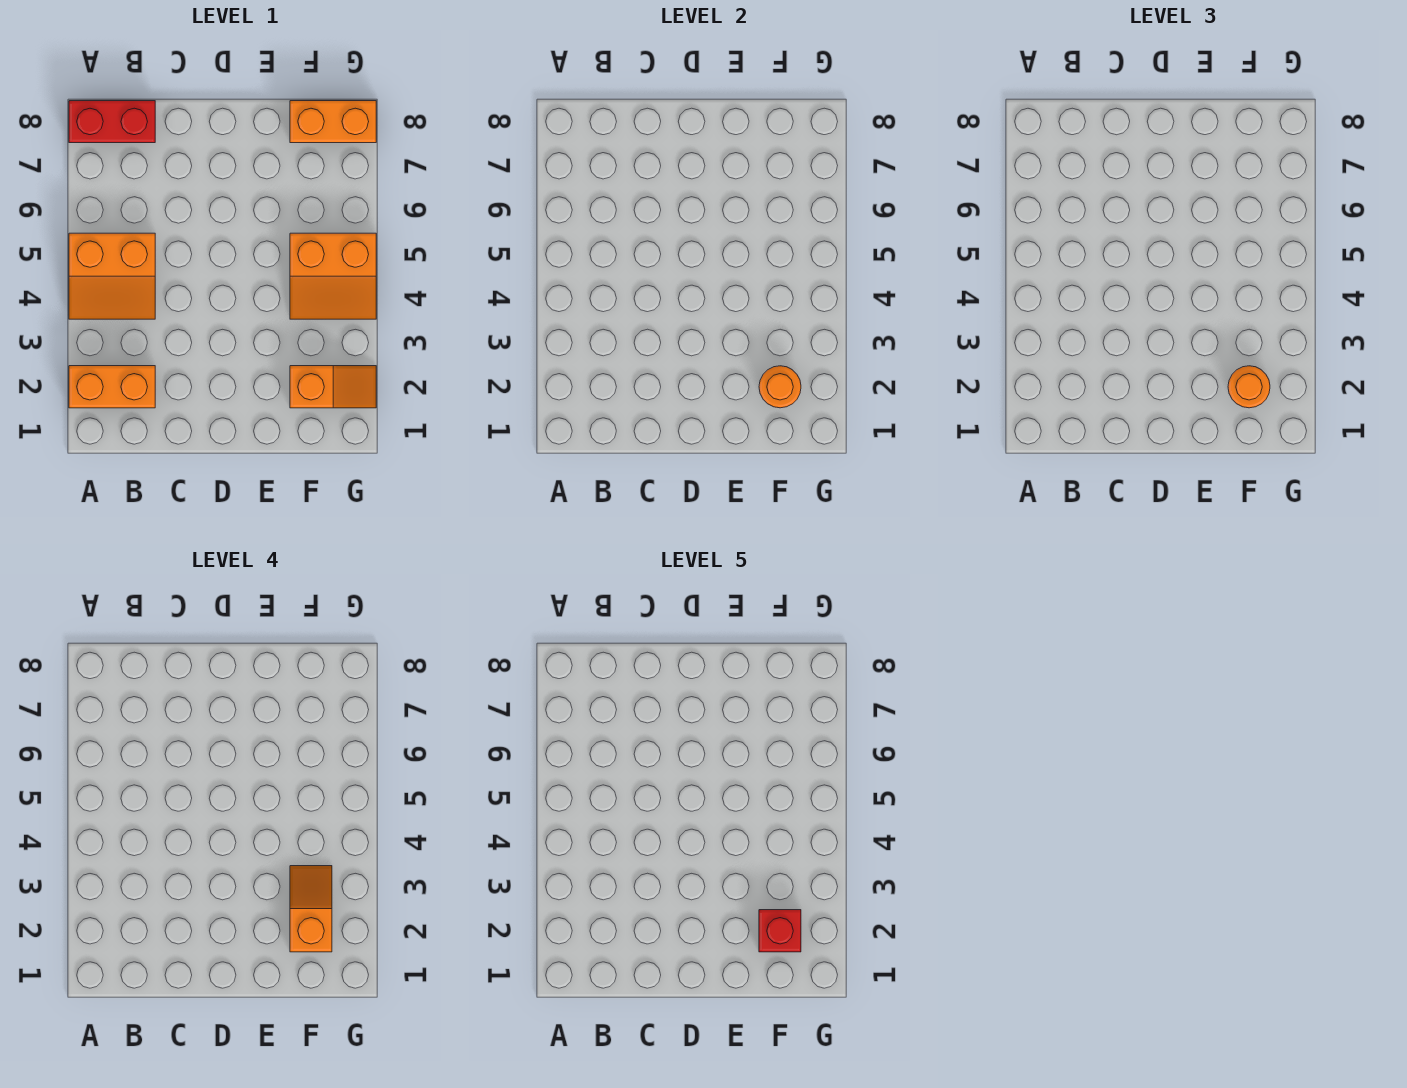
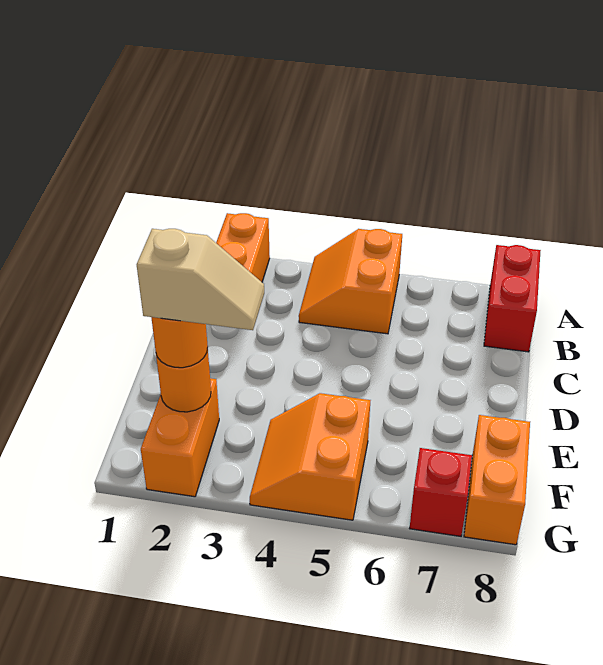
orange 1x2 slope [290,366,376,408] -> orange 1x2 brick [141,378,219,497]
orange 1x2 slope [290,866,332,952] -> tan 1x2 slope [137,229,264,330]
red 1x1 brick [759,910,801,952] -> red 1x1 brick moved to [410,448,472,536]

